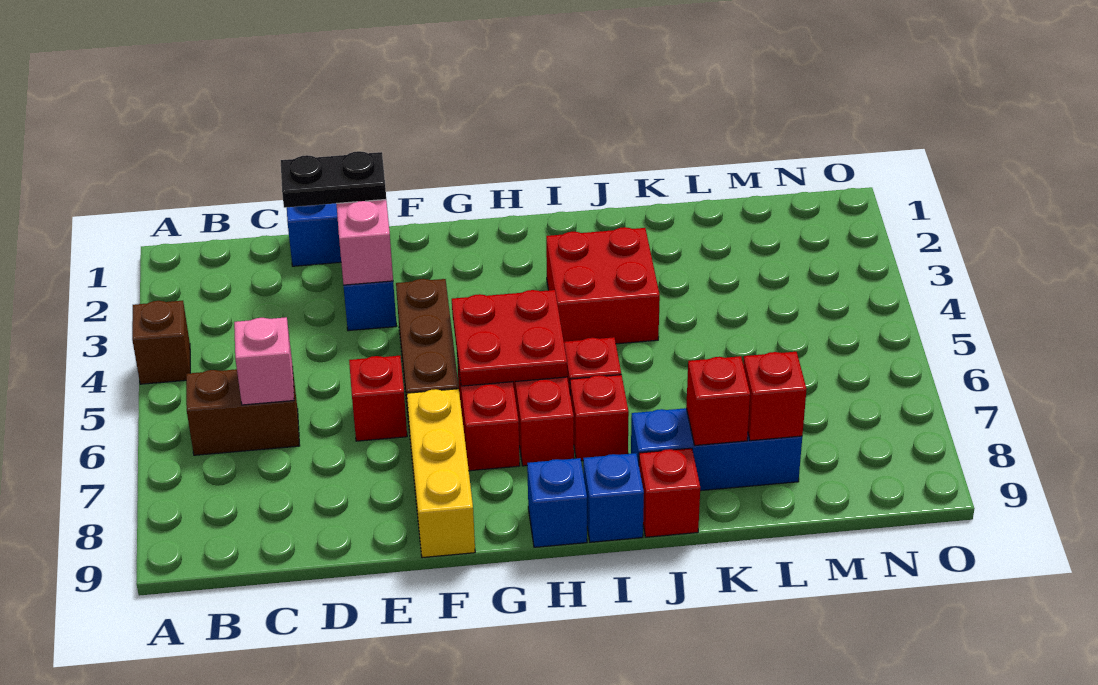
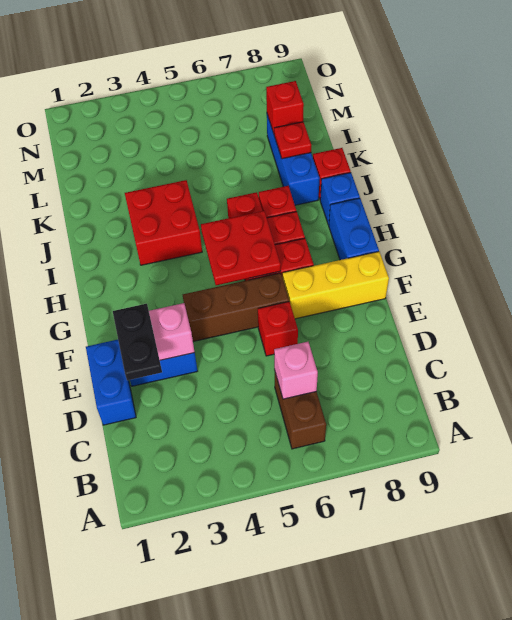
brown 1x1 brick [132,301,190,384] -> none
blue 1x1 brick [527,458,587,547] -> blue 1x2 brick [329,198,379,260]
red 1x1 brick [686,356,750,445] -> red 1x1 plate [274,122,311,159]

